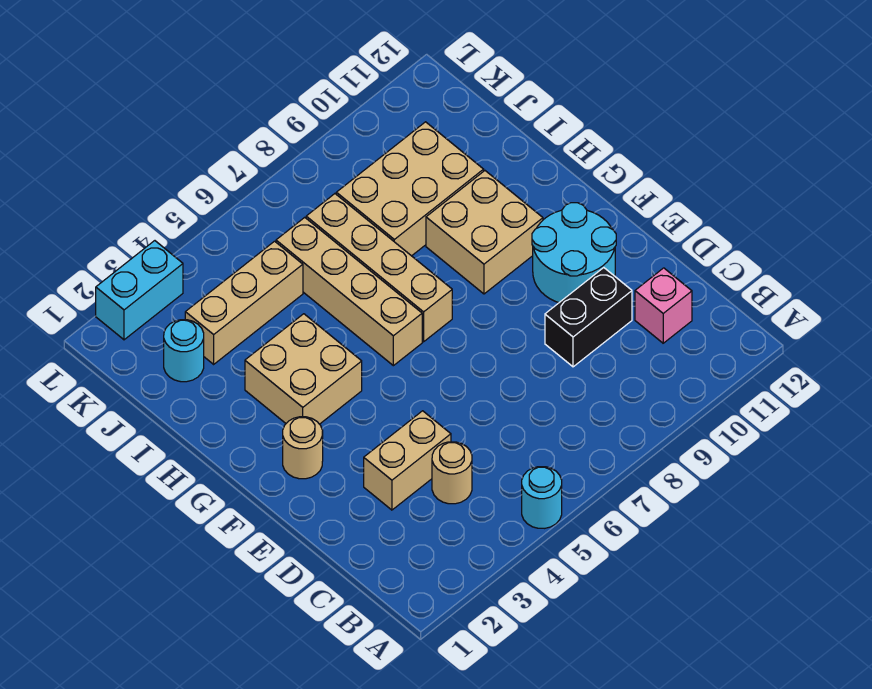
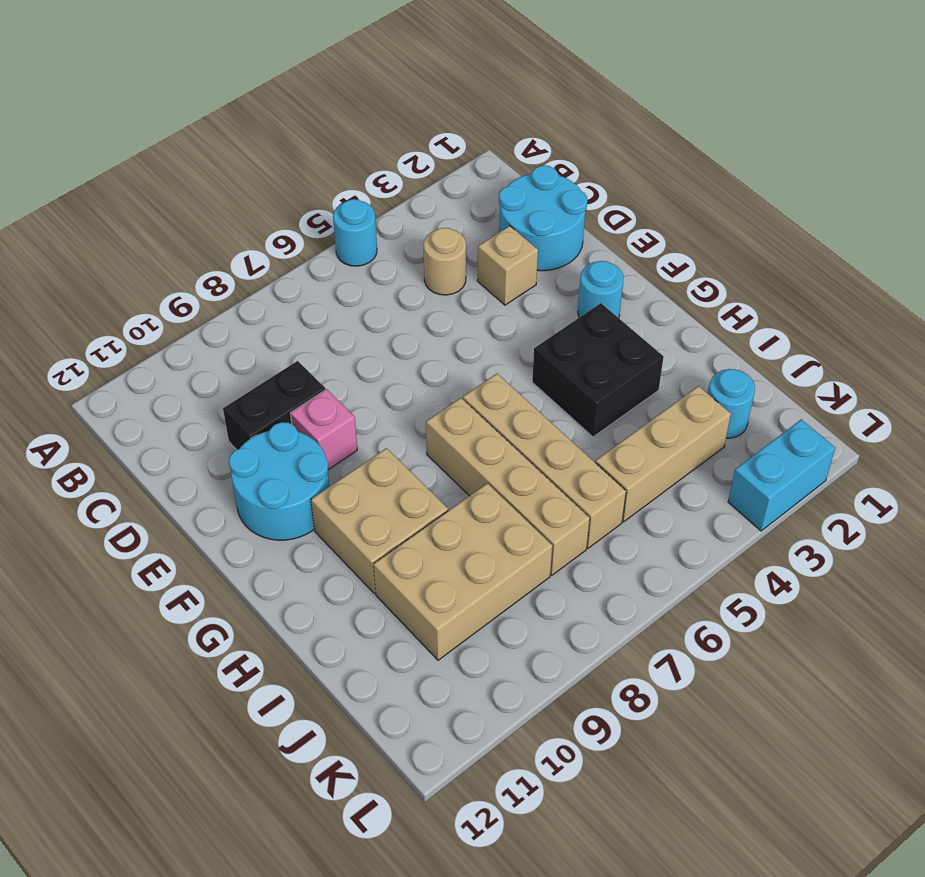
none -> cyan 2x2 round brick [499,165,587,271]
pink 1x1 brick [635,268,692,343] -> pink 1x1 brick moved to [290,389,357,470]
tan 1x2 brick [364,411,451,510] -> tan 1x1 brick [477,226,538,305]
tan 1x1 round brick [283,417,323,479] -> cyan 1x1 round brick [578,261,624,318]
tan 2x2 brick [245,314,362,424] -> black 2x2 brick [532,303,664,437]

